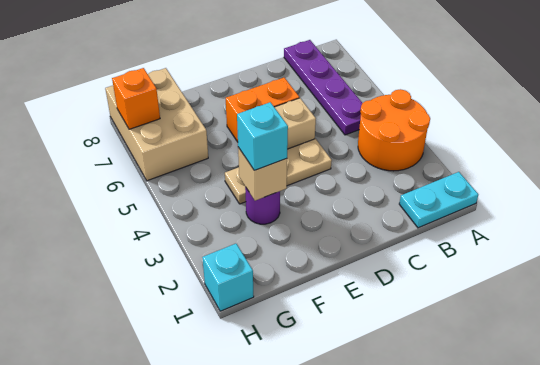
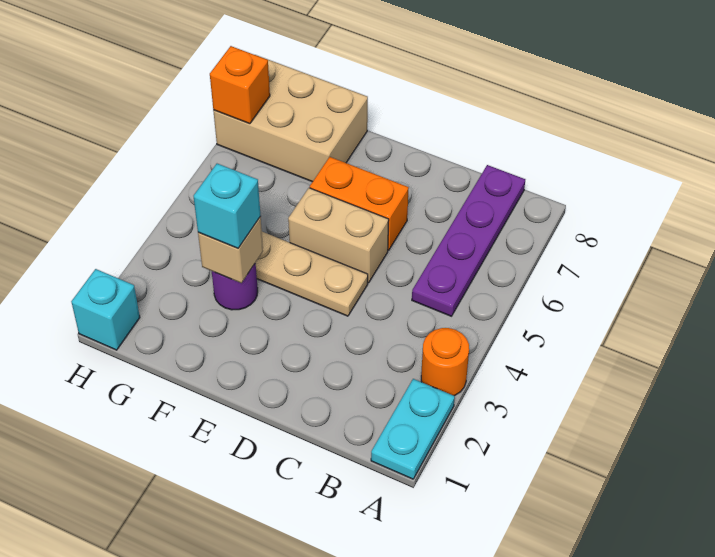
cyan 1x2 plate [399,172,478,228] -> cyan 1x2 plate turned to [371,379,455,479]
orange 2x2 round brick [358,89,430,171] -> orange 1x1 round brick [421,328,469,396]
tan 2x3 brick [105,68,208,181] -> tan 2x3 brick turned to [213,56,368,182]

